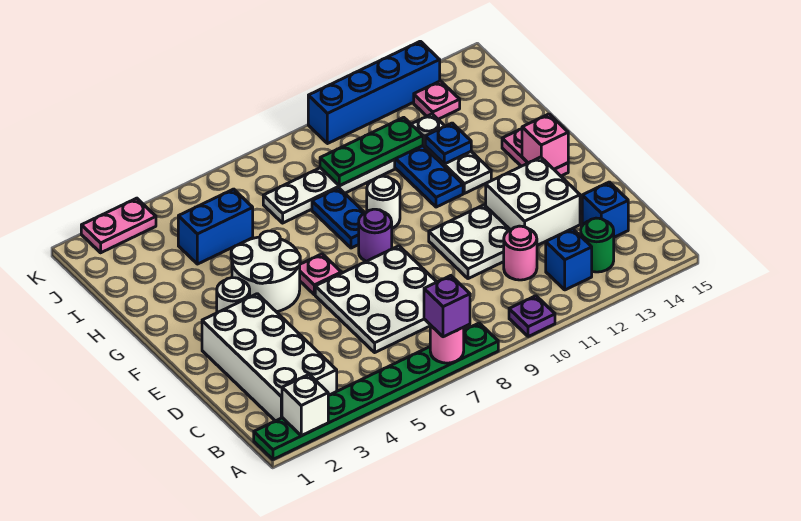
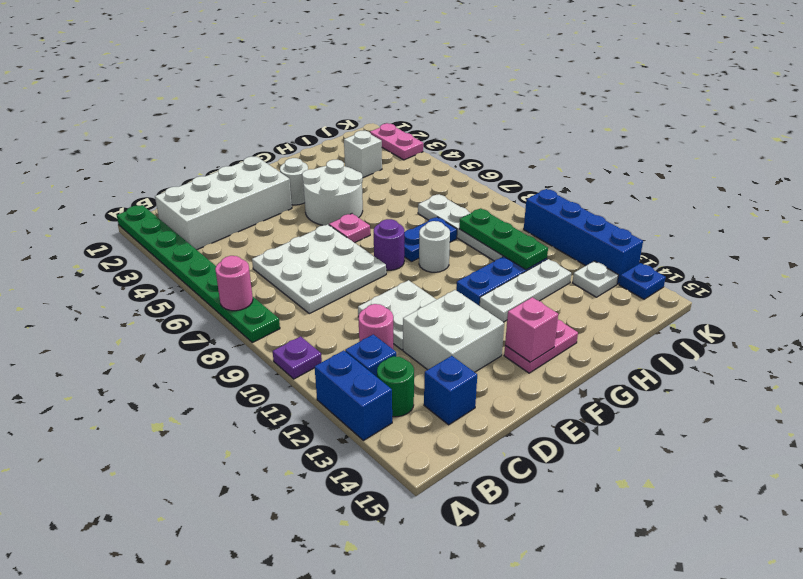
white 1x1 brick [282,375,328,436] -> white 1x1 brick moved to [344,131,382,178]
purple 1x1 brick [424,276,470,337] -> none
blue 1x1 plate [425,123,471,164] -> blue 1x1 plate moved to [619,263,666,299]
blue 1x2 brick [178,189,253,264] -> blue 1x2 brick moved to [315,350,392,441]
pink 1x1 plate [414,81,460,119] -> white 1x1 plate [572,261,618,297]

